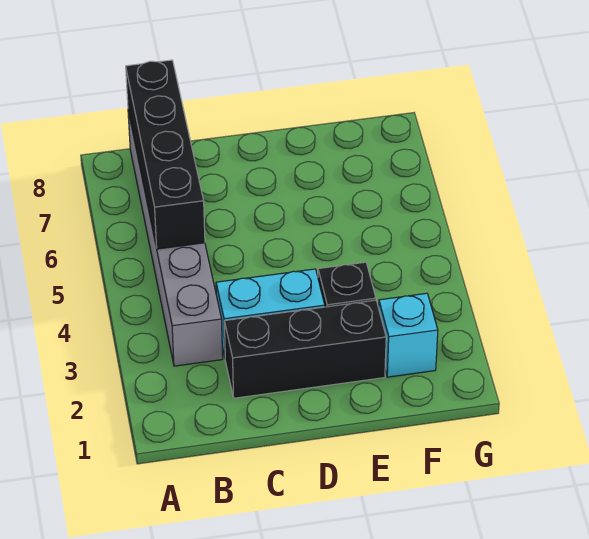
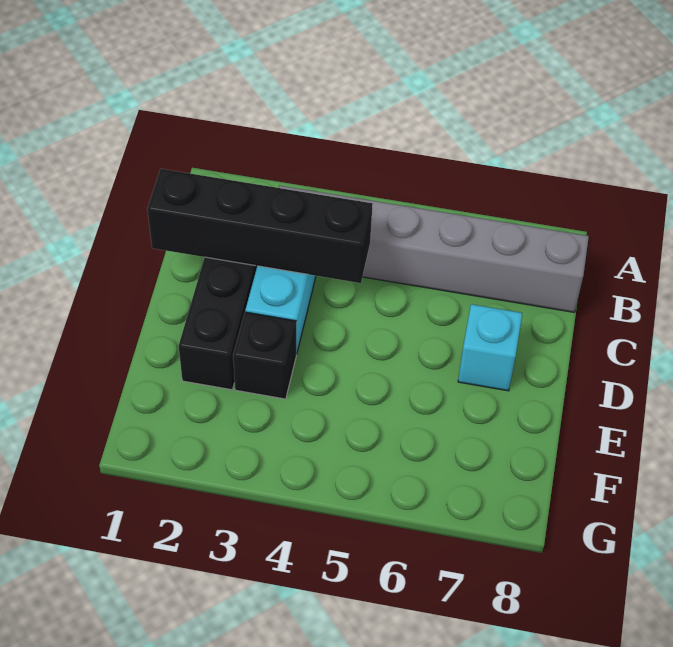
black 1x4 brick [126,60,205,249] -> black 1x4 brick moved to [147,169,373,283]
cyan 1x1 brick [379,293,438,377] -> cyan 1x1 brick moved to [458,304,522,391]

